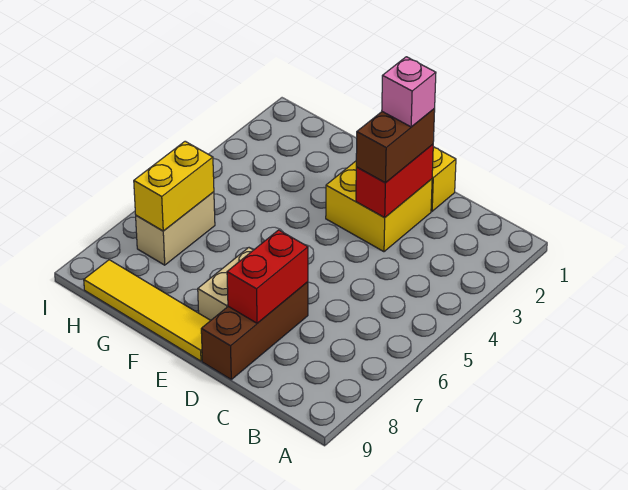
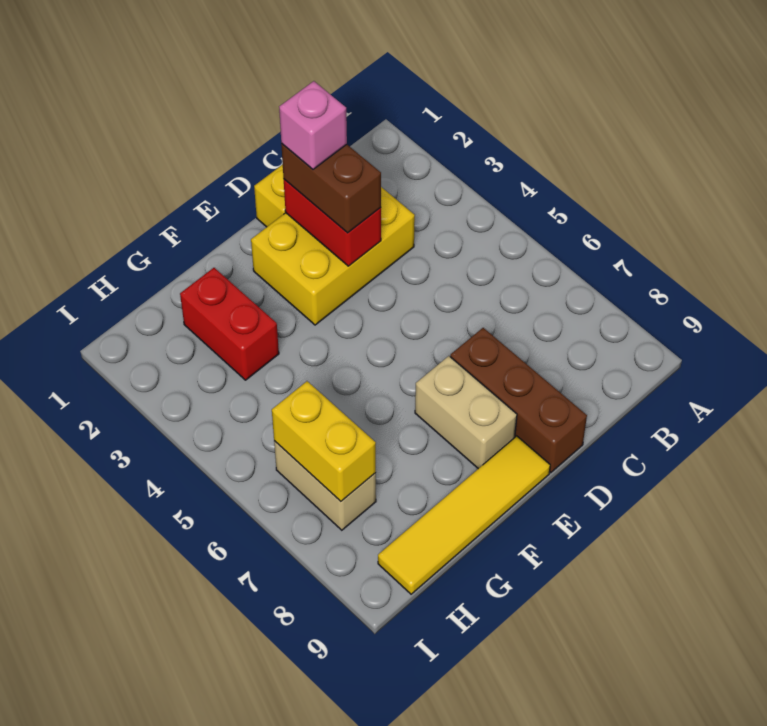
yellow 2x2 brick [326,161,432,252] -> yellow 2x3 brick [251,187,415,325]
red 1x2 brick [227,230,308,323] -> red 1x2 brick moved to [180,268,279,380]

